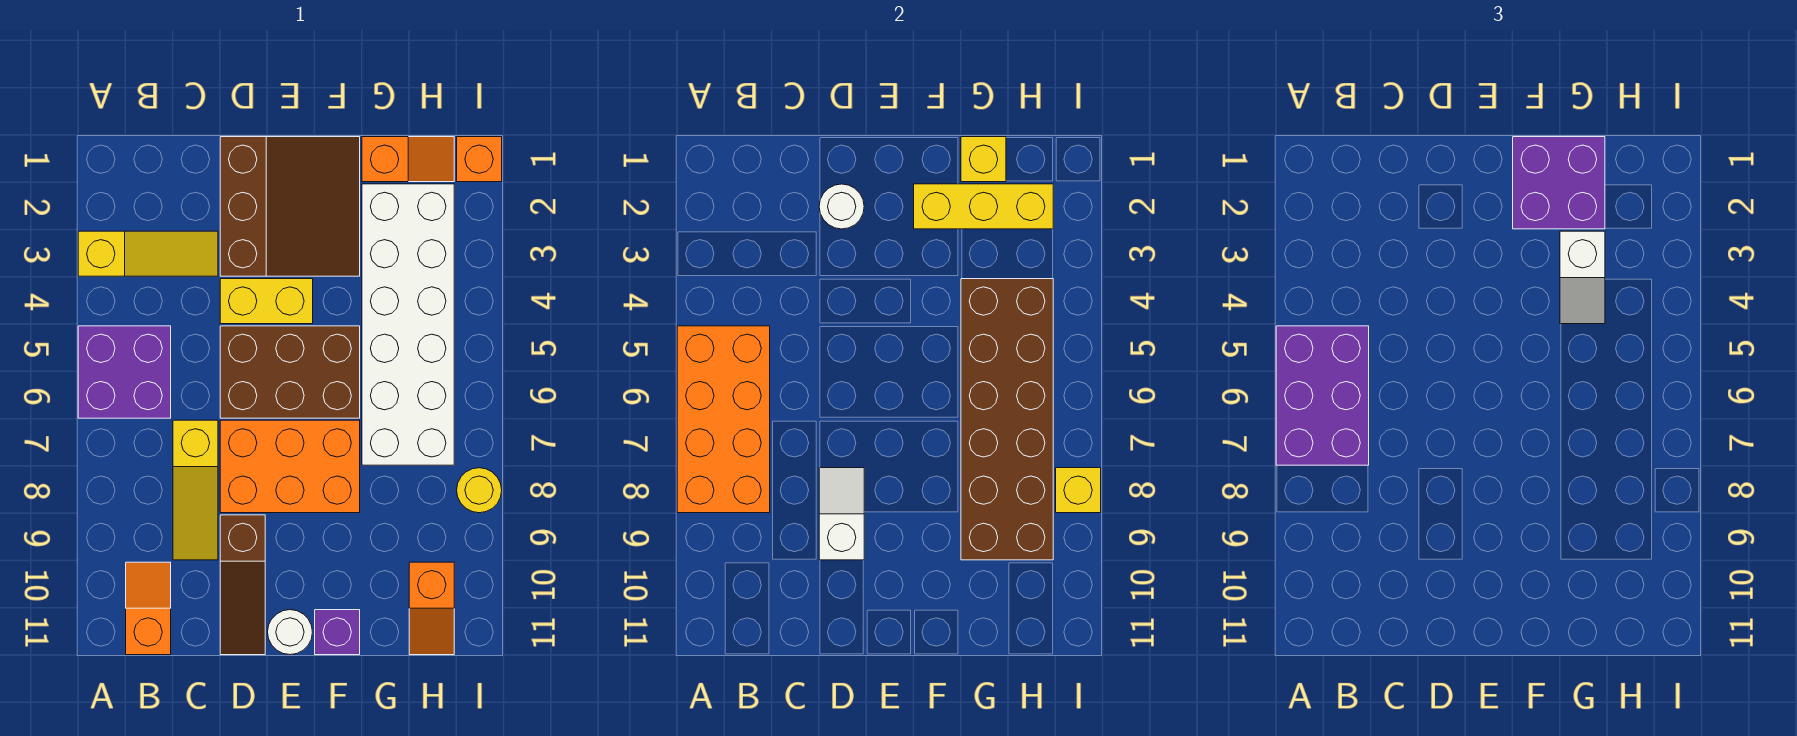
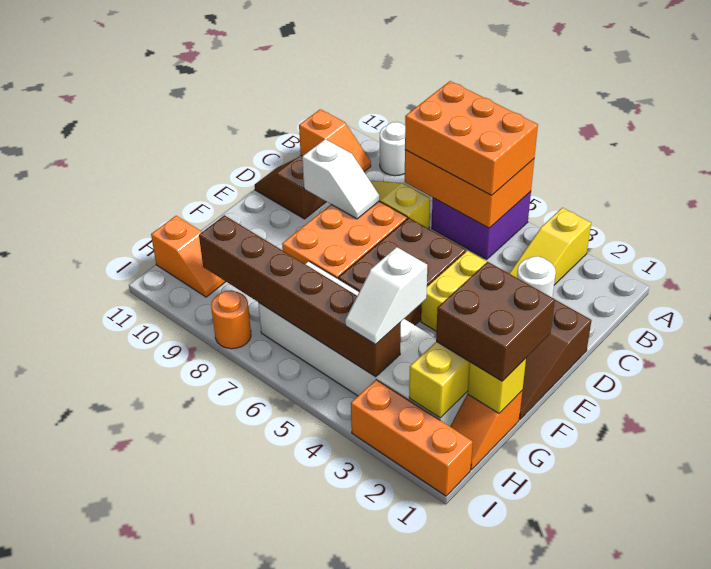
orange 2x4 brick [677,326,770,513] -> orange 2x3 brick [405,150,534,228]
purple 2x3 brick [1276,326,1369,465] -> orange 2x3 brick [405,81,538,195]
brown 1x3 slope [220,515,265,655] -> brown 1x2 slope [255,157,326,219]
white 1x1 round brick [268,610,312,655] -> white 1x1 round brick moved to [380,122,405,176]
purple 2x2 brick [1513,137,1605,229] -> brown 2x2 brick [436,262,555,381]
purple 1x1 brick [315,610,360,655] -> none
white 1x2 slope [1560,231,1605,324] -> white 1x2 slope turned to [345,247,427,344]
brown 2x6 brick [961,279,1053,560] -> brown 1x6 brick [199,215,401,377]
orange 1x2 slope [409,562,454,655] -> orange 1x2 slope turned to [151,216,226,297]
orange 1x1 brick [457,137,502,182] -> orange 1x3 brick [351,380,473,496]
yellow 1x1 round brick [457,468,502,513] -> orange 1x1 round brick [211,290,251,349]
yellow 1x1 brick [1056,468,1101,513] -> none

